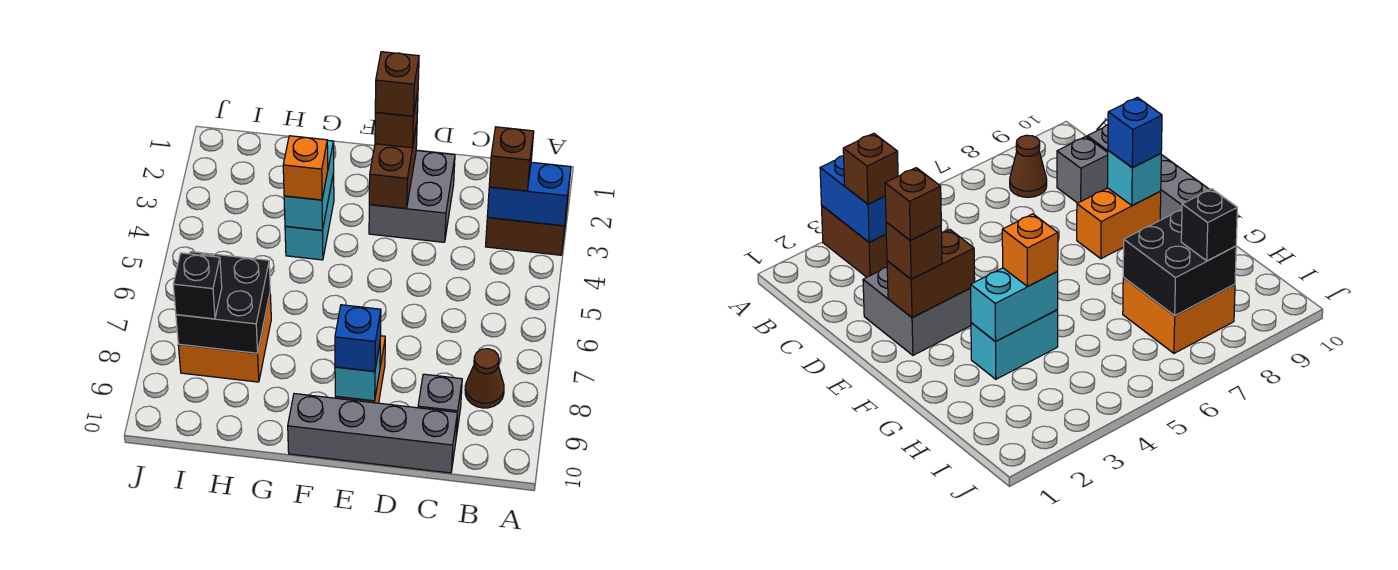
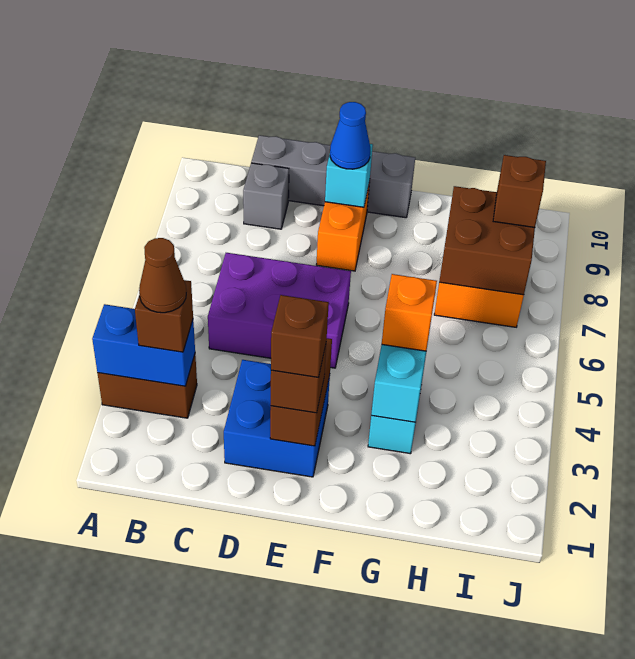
brown 1x1 cone [465,349,504,408] -> brown 1x1 cone moved to [139,238,186,313]
none -> purple 2x3 brick [208,253,351,368]
grey 2x2 brick [369,151,455,242] -> blue 2x2 brick [224,360,330,477]
blue 1x1 brick [335,305,381,371] -> blue 1x1 cone [330,102,370,169]
black 2x2 brick [176,252,270,353] -> brown 2x2 brick [439,186,535,295]
black 1x1 brick [173,253,222,319] -> brown 1x1 brick [493,155,546,227]

